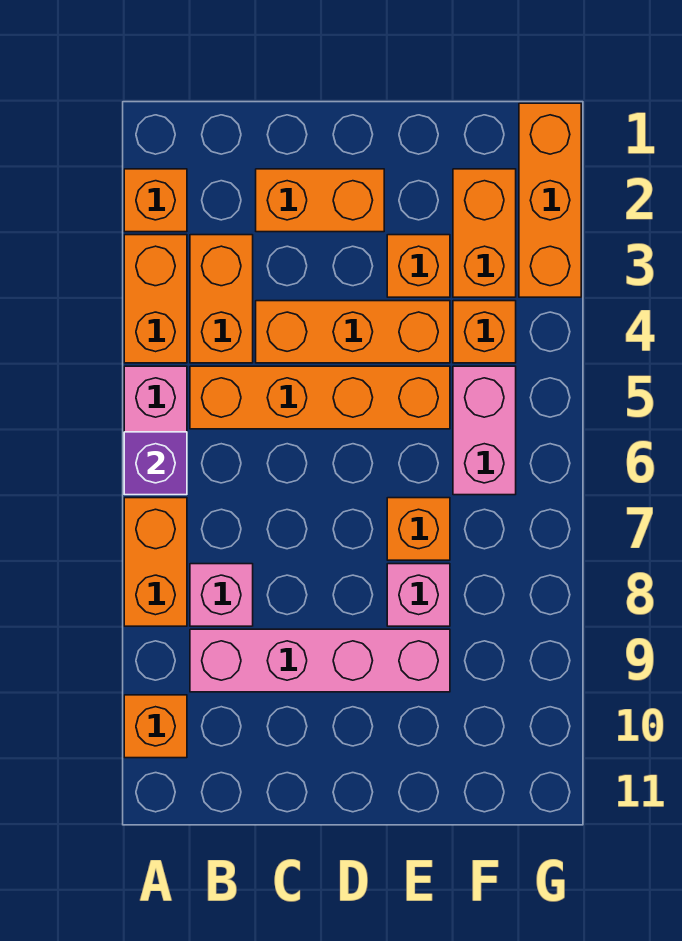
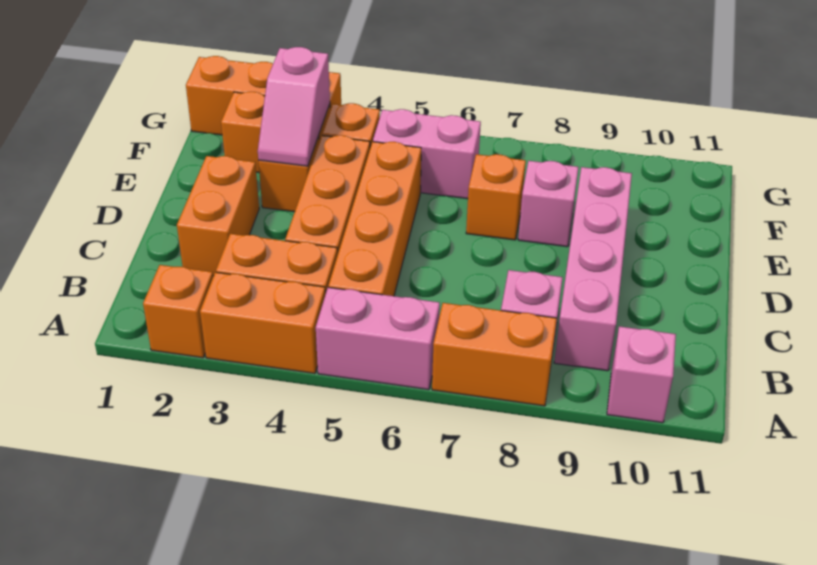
purple 1x1 brick [124,432,187,495] -> none
orange 1x1 brick [124,695,187,758] -> pink 1x1 brick [607,326,676,423]
none -> pink 1x2 slope [258,47,330,166]

